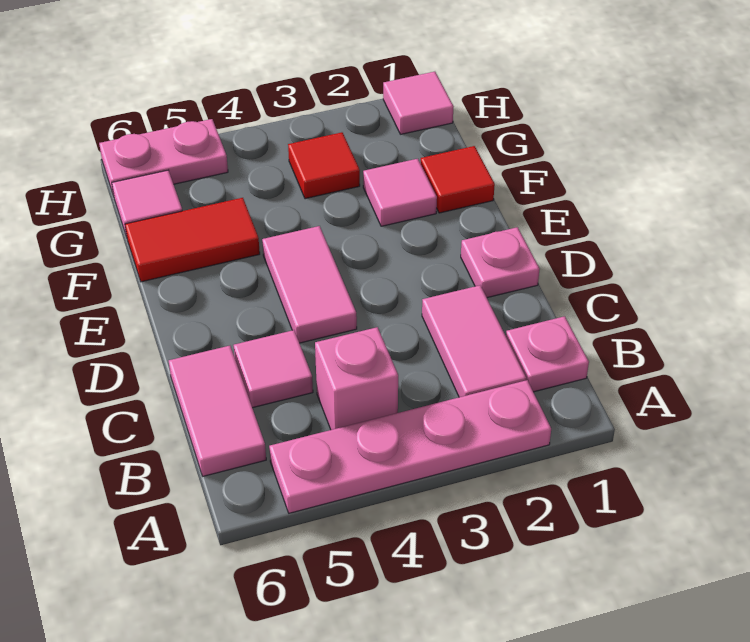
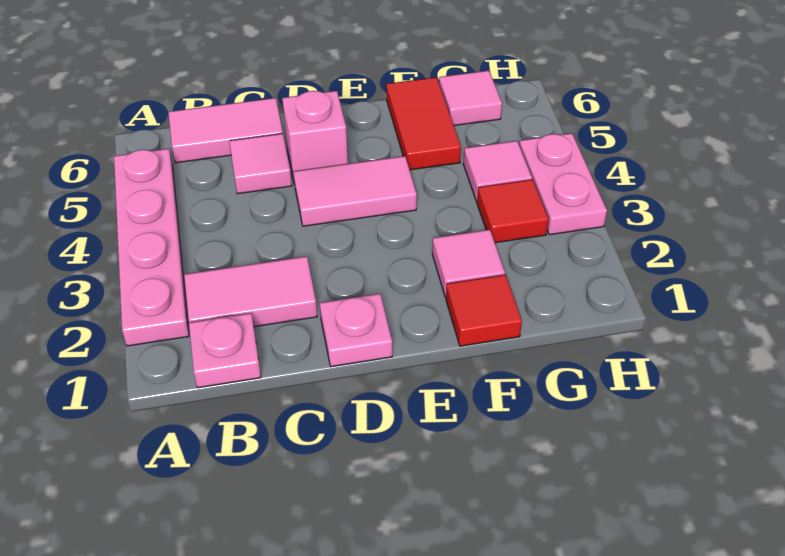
pink 1x1 brick [315,327,398,430] -> pink 1x1 brick moved to [282,91,348,184]
pink 1x1 tile [383,72,454,134] -> pink 1x1 tile moved to [463,141,532,201]
pink 1x2 plate [99,119,228,196] -> pink 1x2 plate moved to [519,133,607,235]

